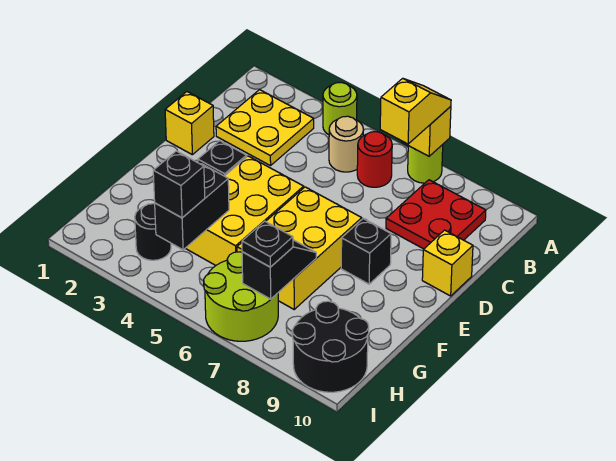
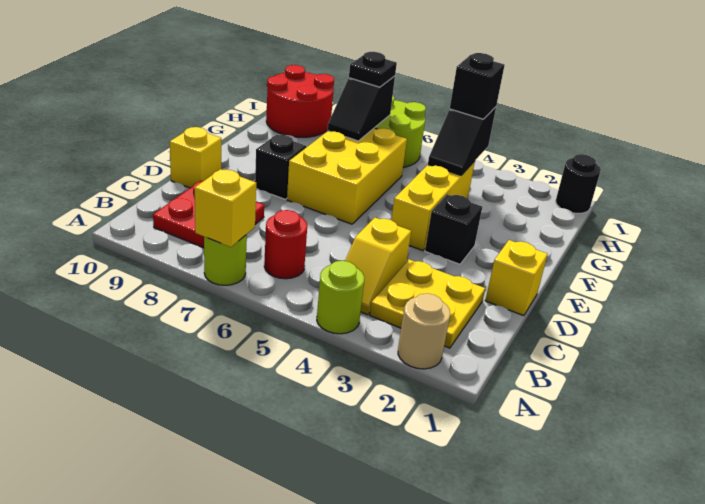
yellow 1x2 slope [380,78,451,144] -> yellow 1x2 slope moved to [345,218,411,315]
tan 1x1 round brick [329,116,363,172] -> tan 1x1 round brick moved to [398,293,450,369]
yellow 2x3 brick [185,156,304,265] -> yellow 1x3 brick [391,161,475,251]
black 1x2 brick [155,164,229,250] -> black 1x2 slope [428,107,496,175]
black 1x1 round brick [135,204,171,260] -> black 1x1 round brick moved to [556,154,601,214]
black 2x2 round brick [292,301,369,392] -> red 2x2 round brick [266,65,334,137]

